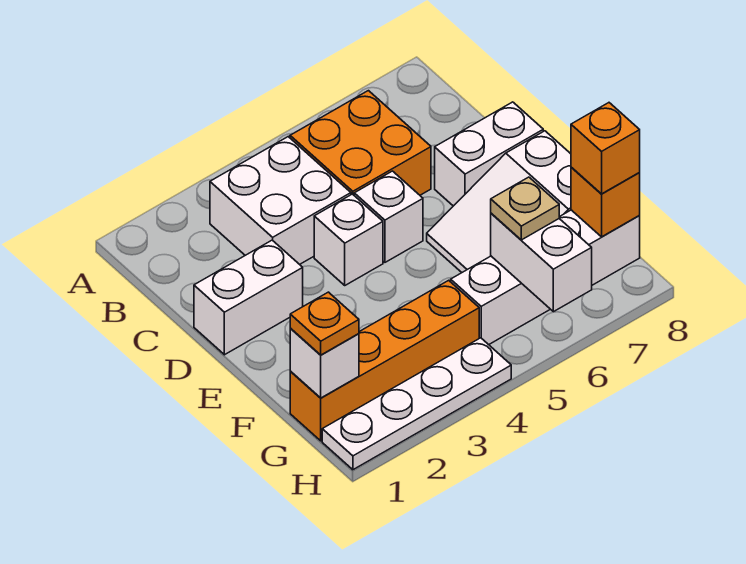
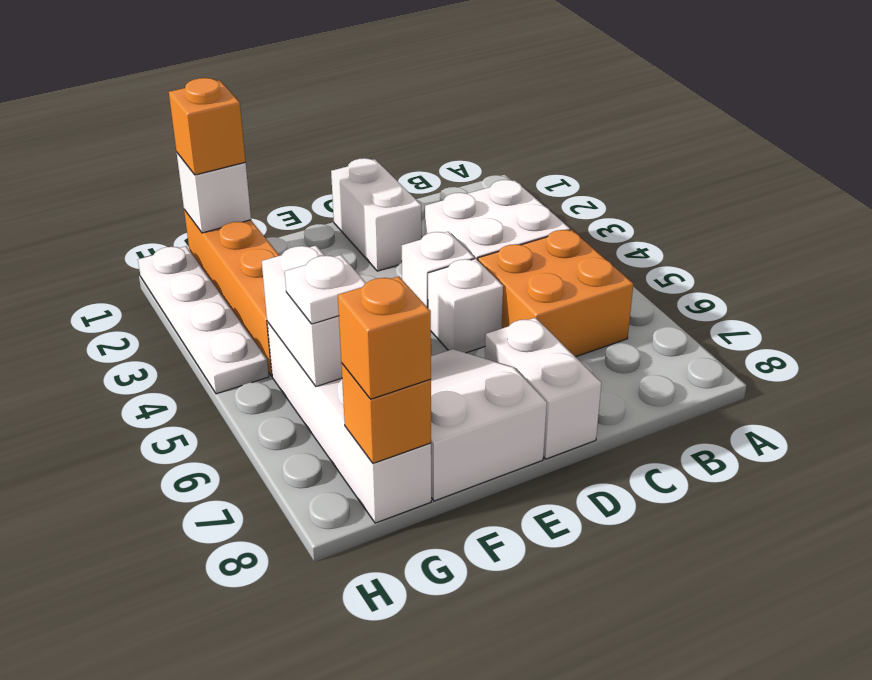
orange 1x1 plate [290,292,359,355] -> orange 1x1 brick [169,78,245,175]
white 1x2 brick [491,213,592,312] -> white 1x2 brick turned to [262,246,342,386]
tan 1x1 plate [491,177,559,240] -> white 1x1 plate [285,255,365,324]

